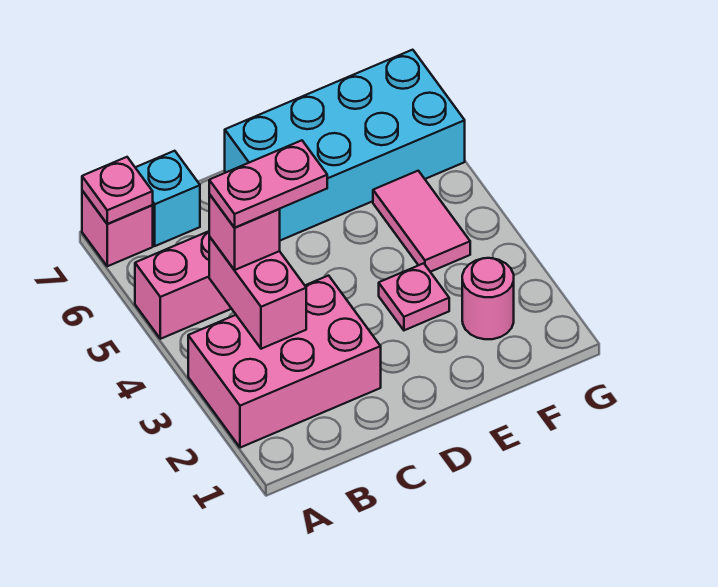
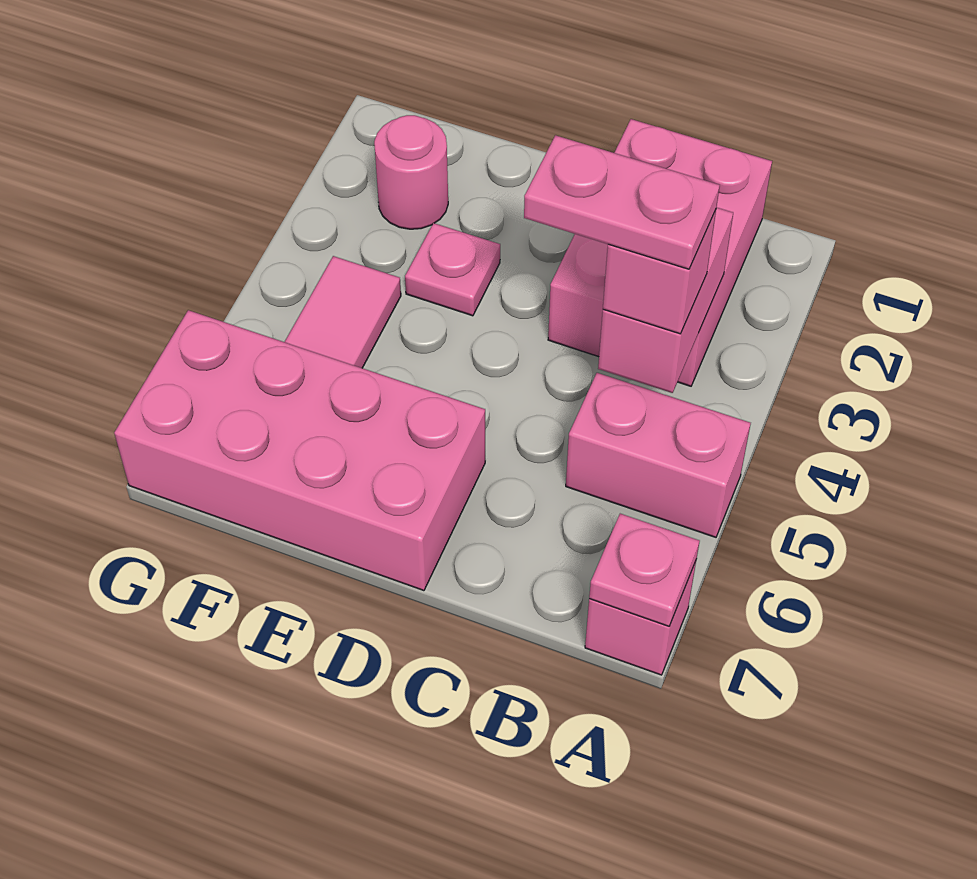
pink 2x3 brick [188,276,381,448] -> pink 2x3 brick turned to [548,119,772,386]
cyan 1x1 brick [135,151,200,246] -> none
cyan 2x4 brick [225,50,465,240] -> pink 2x4 brick [114,310,485,591]

